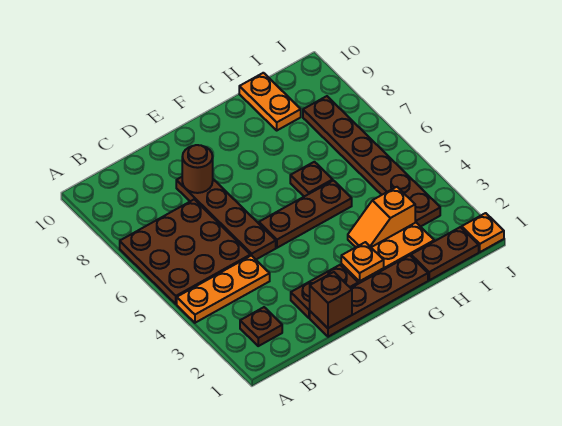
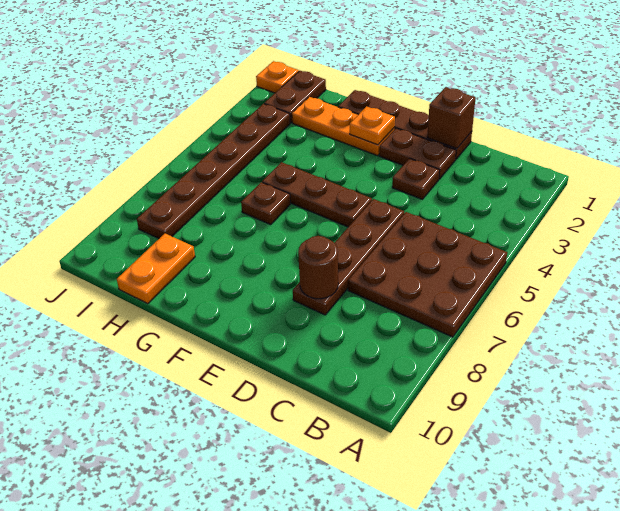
orange 1x3 plate [177,255,270,323] -> none
brown 1x1 plate [240,307,282,346] -> brown 1x1 plate moved to [392,158,440,199]
orange 1x2 slope [348,187,415,247] -> none
brown 1x2 plate [411,227,479,280] -> brown 1x2 plate turned to [264,71,326,123]

